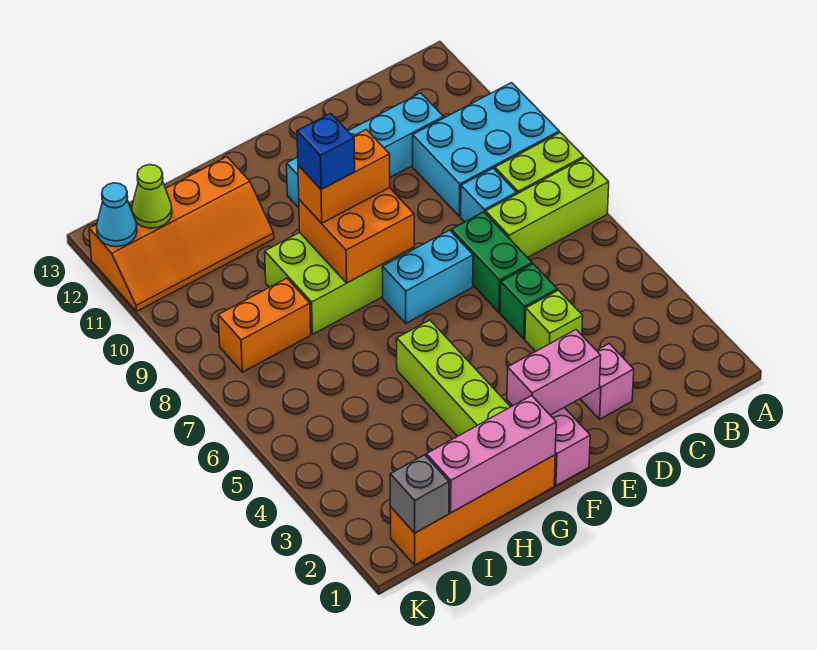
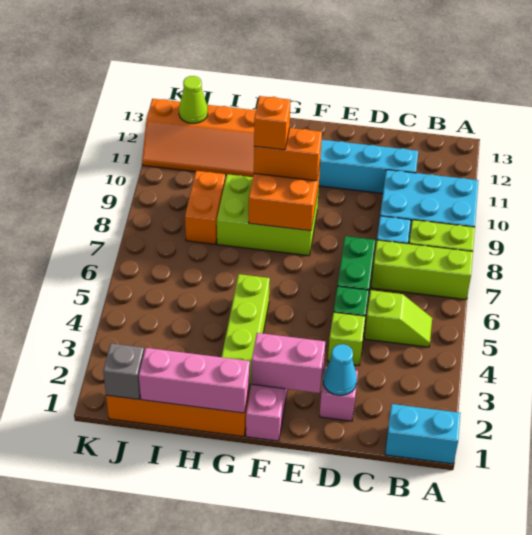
none -> lime 1x2 slope [365,290,432,347]
cyan 1x2 brick [382,230,473,323] -> cyan 1x2 brick moved to [385,404,460,464]
blue 1x1 brick [297,113,355,190] -> orange 1x1 brick [254,96,291,150]
orange 1x2 brick [218,278,311,372] -> orange 1x2 brick turned to [185,171,225,244]
cyan 1x1 cone [97,183,137,247] -> cyan 1x1 cone moved to [323,344,357,395]

